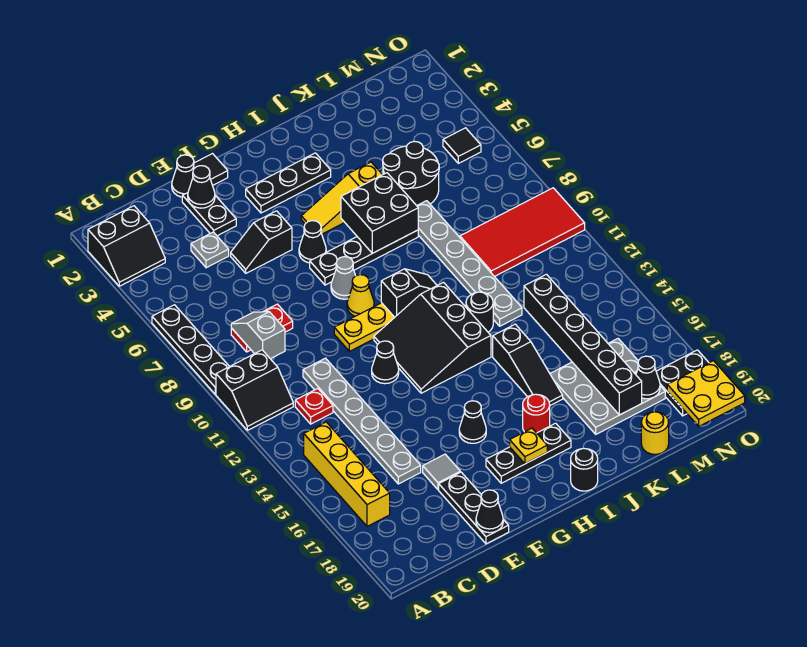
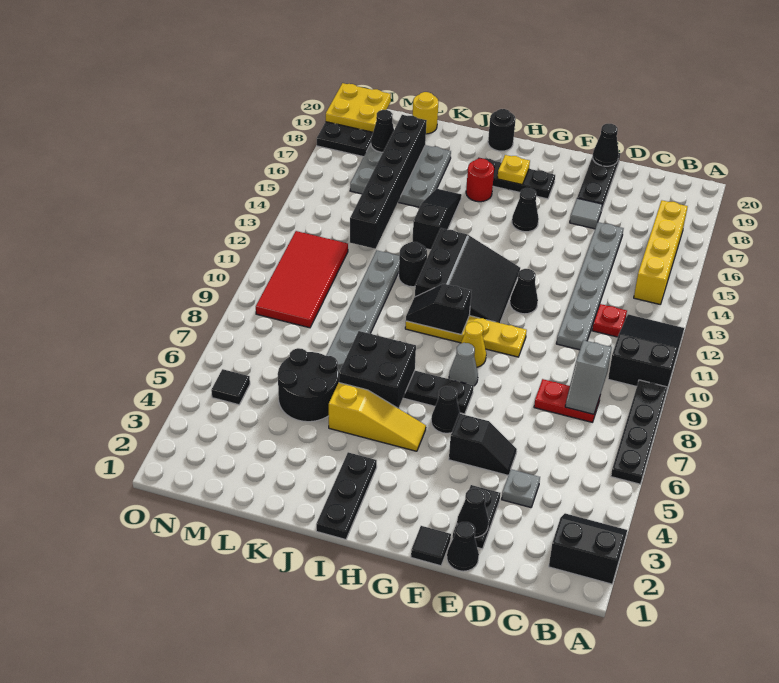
black 2x2 slope [216,350,293,430] -> black 2x3 slope [608,314,684,389]
black 1x3 plate [246,153,331,213] -> black 1x3 plate turned to [316,452,377,540]
red 2x4 tile [460,188,585,277] -> red 2x4 tile turned to [256,231,348,328]

